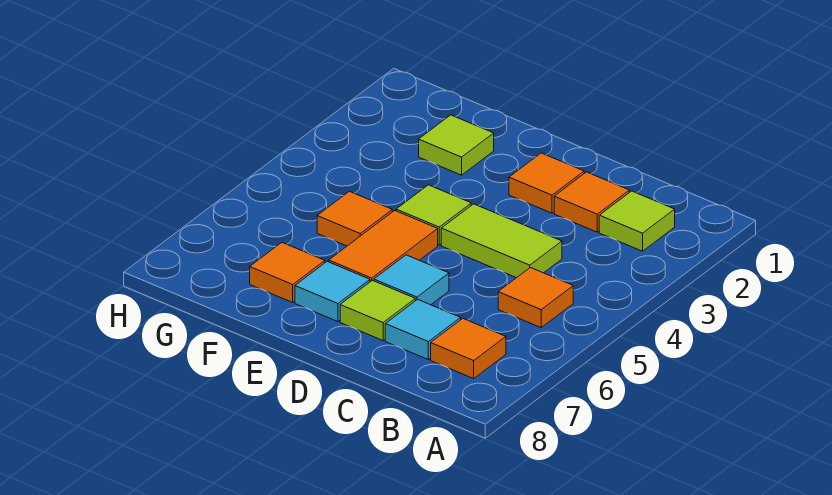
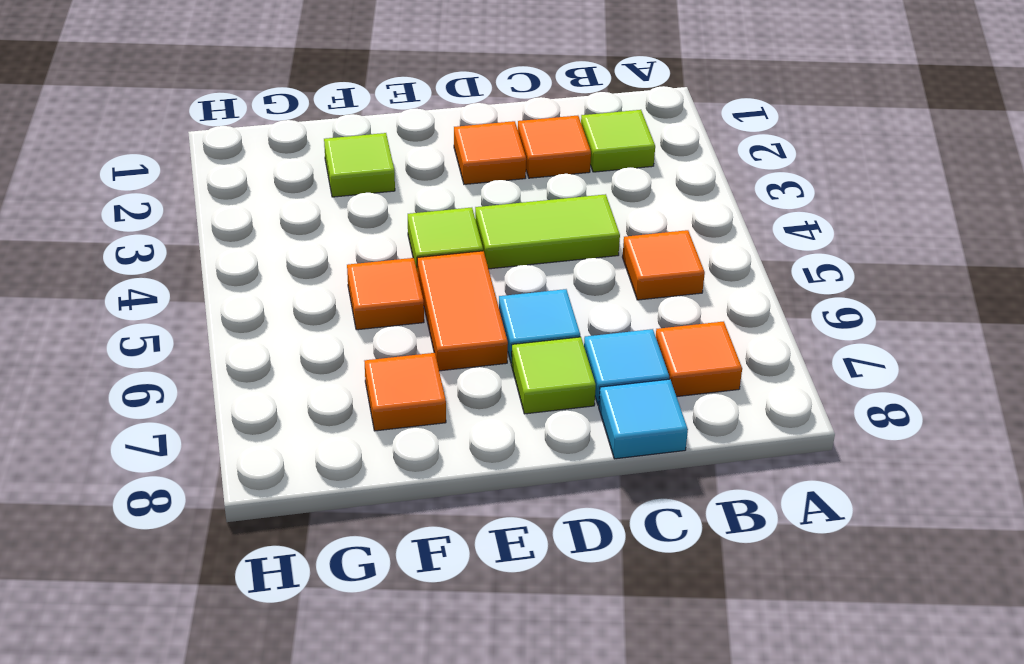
cyan 1x1 tile [295,261,370,322] -> cyan 1x1 tile moved to [599,379,688,459]

